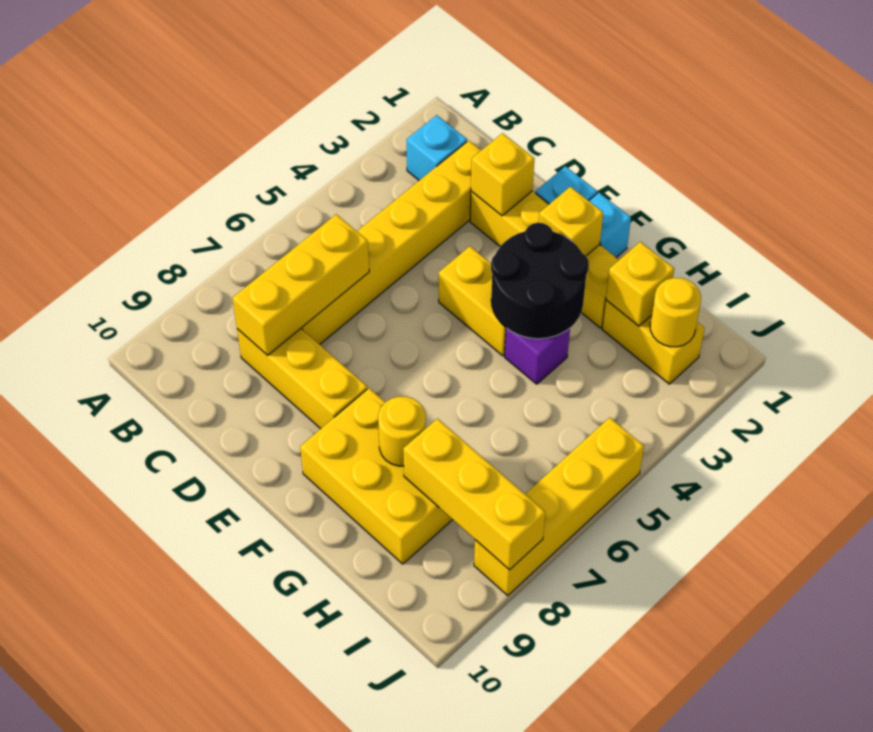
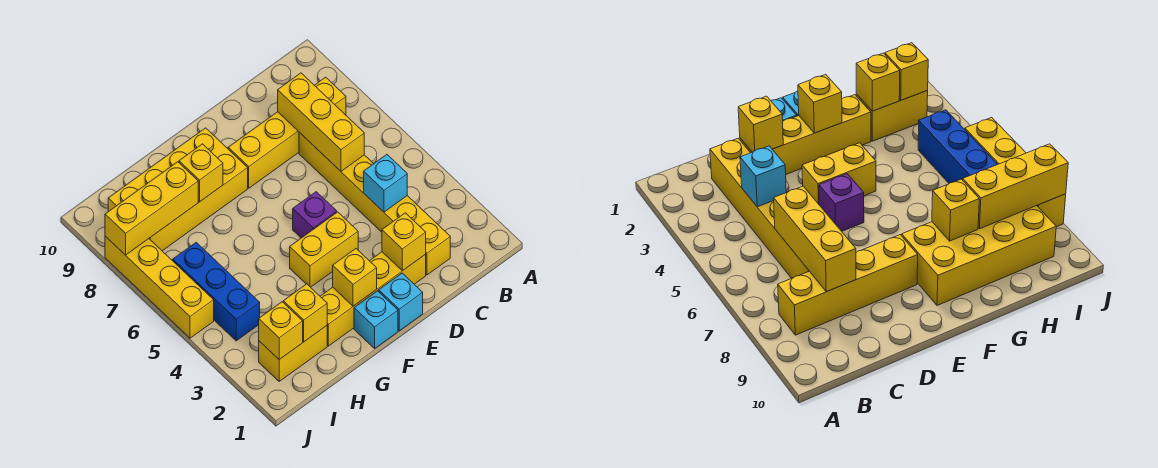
cyan 1x1 brick [406,115,467,180] -> cyan 1x1 brick moved to [364,155,407,212]
yellow 1x3 brick [237,329,367,429] -> yellow 1x4 brick [228,77,346,188]
black 2x2 round brick [491,223,589,339] -> none
yellow 2x3 brick [300,388,453,564] -> yellow 2x4 brick [108,128,248,251]
purple 1x1 brick [505,328,570,384] -> purple 1x1 brick moved to [293,192,337,238]
yellow 1x1 round brick [378,397,426,466] -> yellow 1x1 brick [179,144,223,202]
yellow 1x1 round brick [650,278,701,347] -> yellow 1x1 brick [259,302,303,359]
none -> blue 1x3 brick [173,242,260,341]

